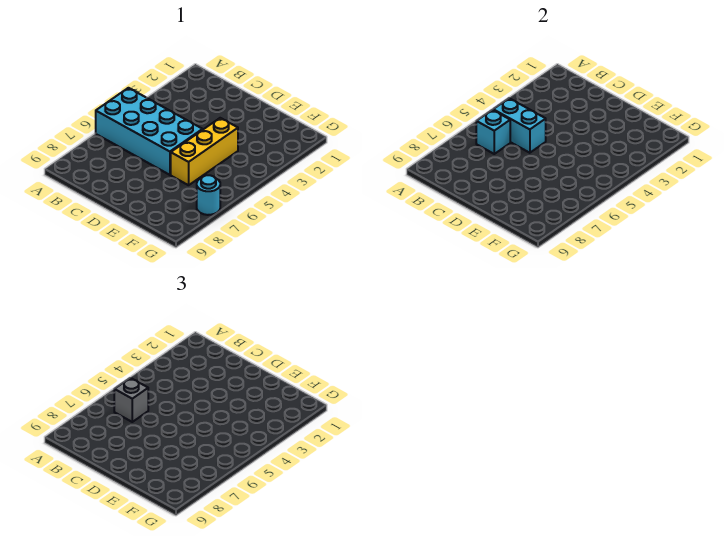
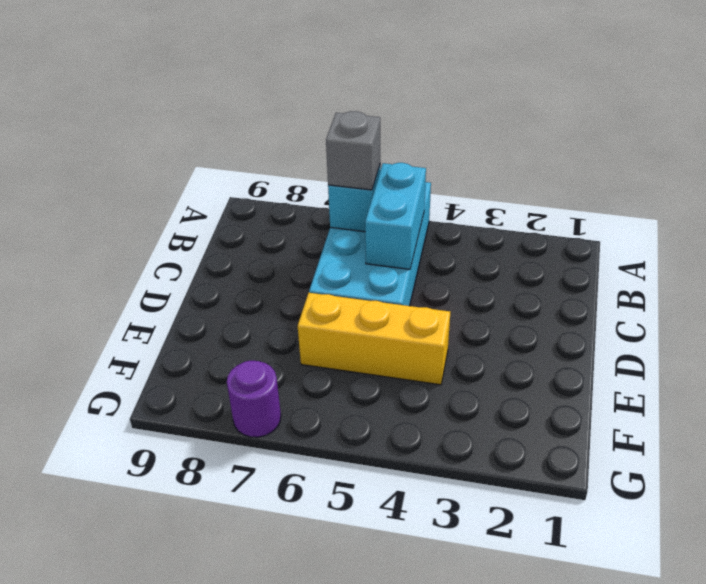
cyan 1x1 round brick [197,175,220,215] -> purple 1x1 round brick [227,361,281,437]

